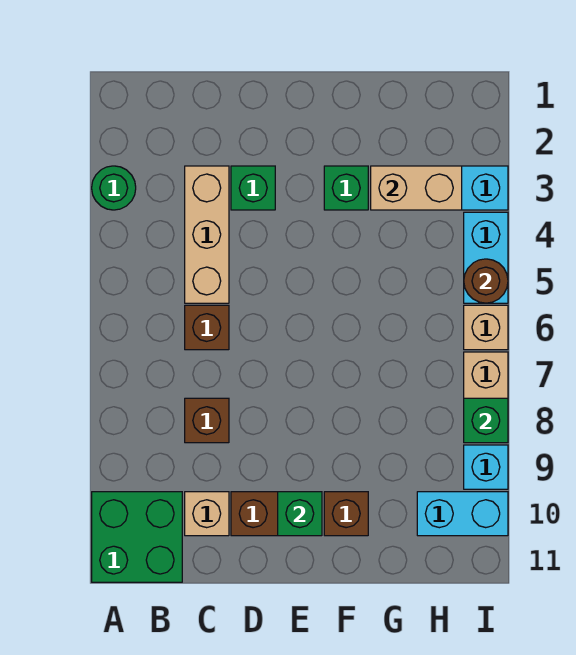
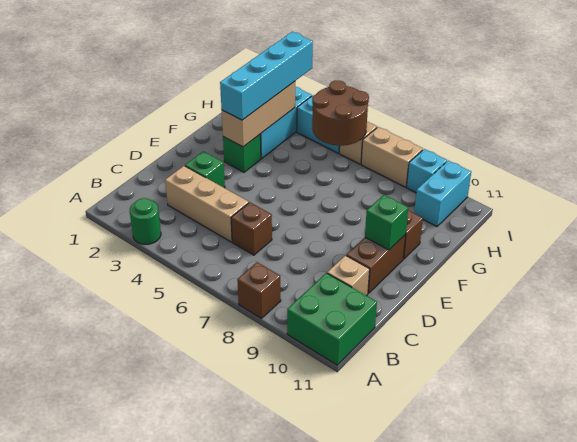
brown 1x1 brick [185,398,229,443] -> brown 1x1 brick moved to [237,262,281,318]
none -> cyan 1x4 brick [220,32,313,120]
tan 1x2 brick [371,166,462,210] -> tan 1x3 brick [222,81,295,147]
brown 1x1 round brick [464,259,508,303] -> brown 2x2 round brick [312,80,369,146]
green 1x1 brick [464,398,508,443] -> none

